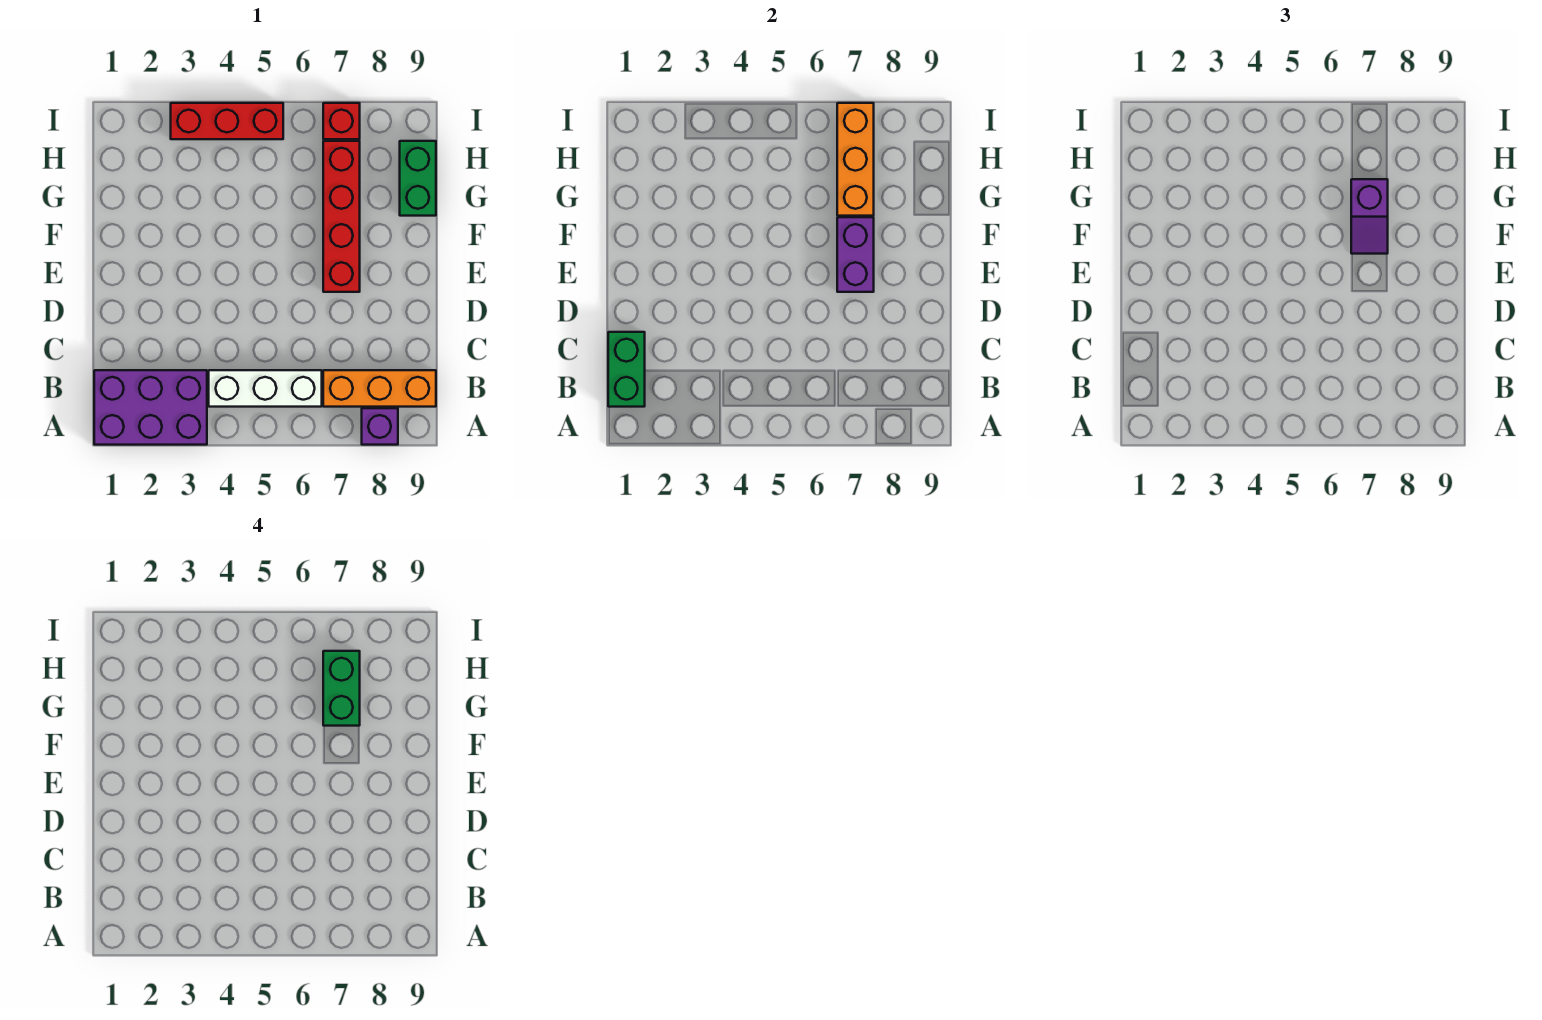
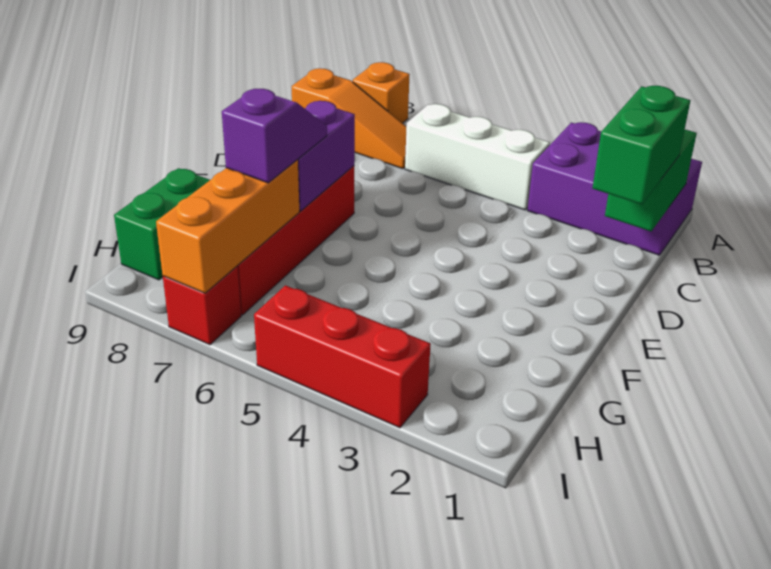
purple 1x1 brick [362,408,398,445] -> orange 1x1 brick [353,62,410,123]
orange 1x3 brick [323,370,436,407] -> orange 1x3 slope [292,68,406,169]
green 1x2 brick [323,651,360,726] -> green 1x2 brick moved to [593,86,690,204]

